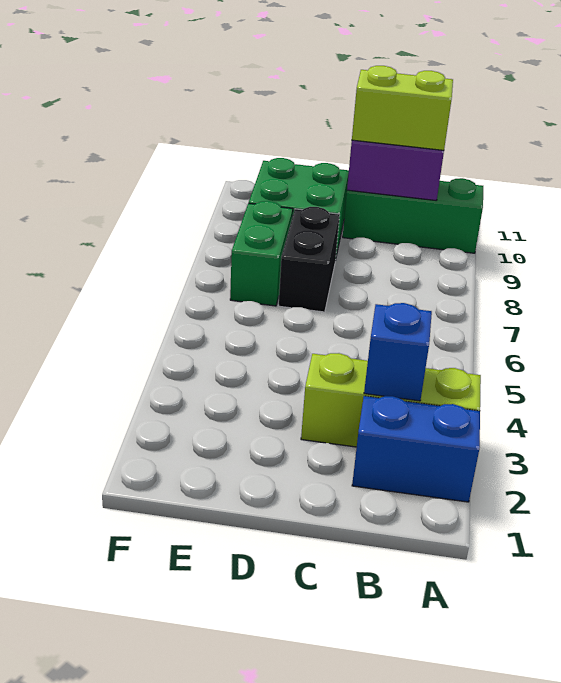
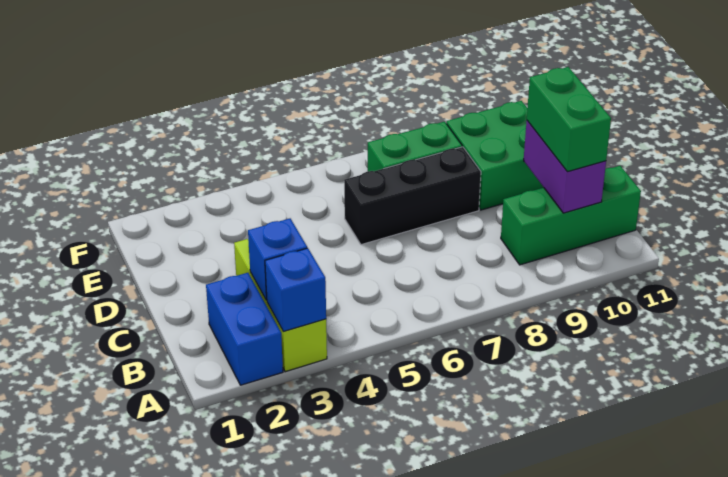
none -> blue 1x1 brick [265,248,326,331]
green 1x3 brick [343,178,483,253] -> green 1x3 brick turned to [501,166,641,265]
lime 1x2 brick [352,66,453,150] -> green 1x2 brick [527,67,611,172]
black 1x2 brick [279,207,340,312] -> black 1x3 brick [344,147,481,245]

